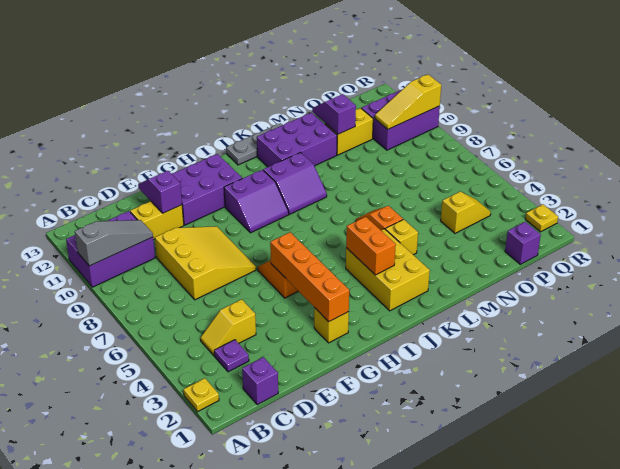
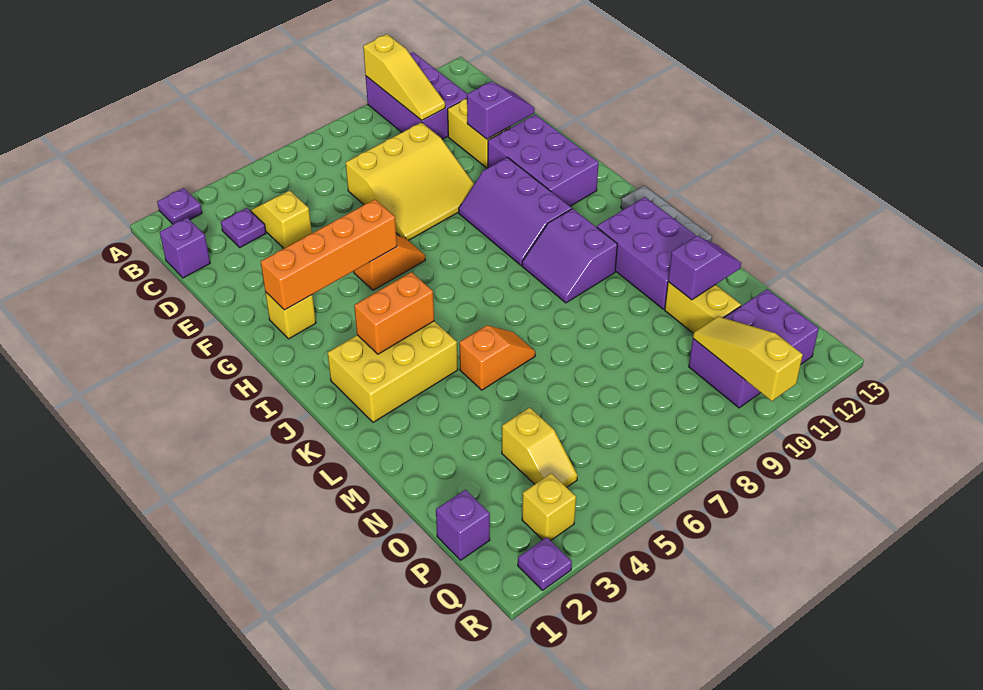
yellow 1x1 plate [183,378,219,412] -> purple 1x1 plate [157,188,202,224]
grey 1x3 slope [75,220,153,266] -> yellow 1x3 slope [363,34,445,120]
purple 2x2 slope [224,170,289,233] -> purple 2x3 slope [459,157,572,266]
yellow 1x1 brick [385,219,418,255] -> yellow 1x1 brick moved to [522,473,576,541]
purple 2x3 brick [361,90,440,150] -> purple 2x3 brick turned to [689,289,819,408]
yellow 1x1 plate [525,204,558,232] -> purple 1x1 plate [518,537,572,590]

